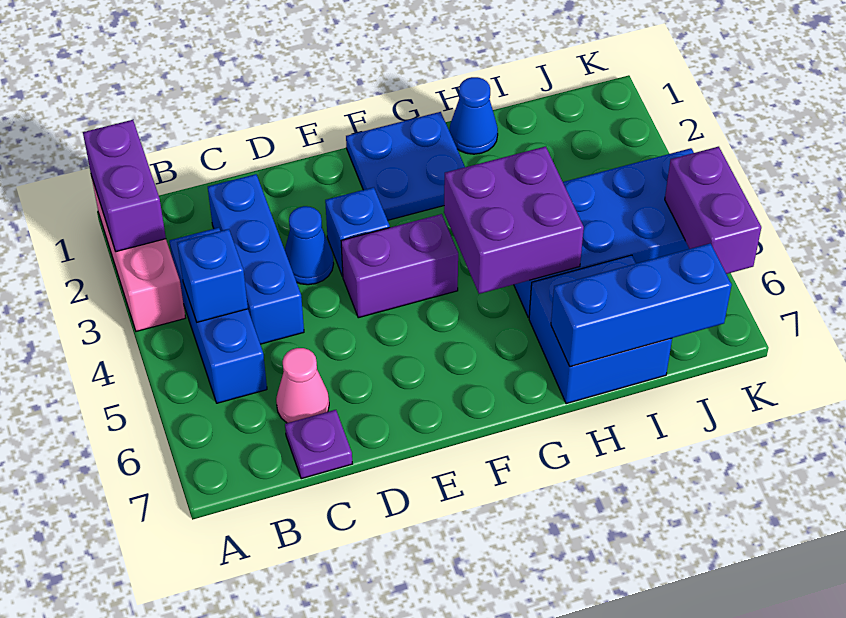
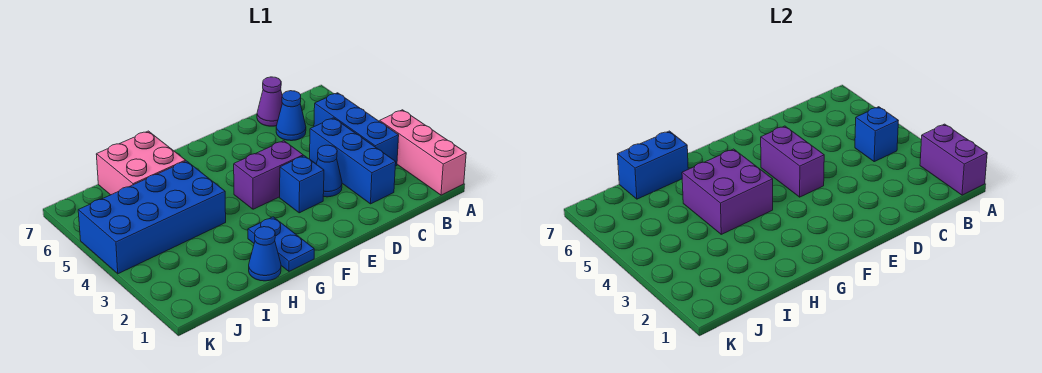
pink 1x1 cone [276,348,329,423] -> blue 1x1 cone [276,91,306,141]
purple 1x1 plate [285,410,352,479] -> purple 1x1 cone [257,77,282,126]
blue 2x2 plate [346,112,465,220] -> blue 1x2 plate [248,217,314,271]
blue 2x2 brick [529,255,672,404] -> pink 2x2 brick [96,131,186,195]
blue 1x3 brick [551,243,732,367] -> blue 1x2 brick [617,131,688,199]
purple 1x2 brick [665,147,761,274] -> purple 1x2 brick moved to [761,126,824,197]

